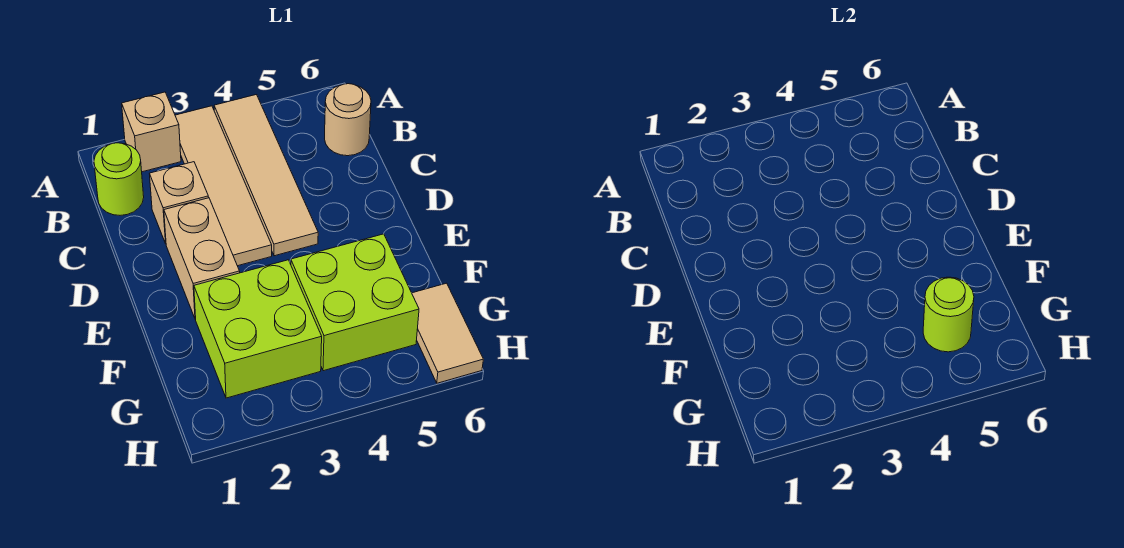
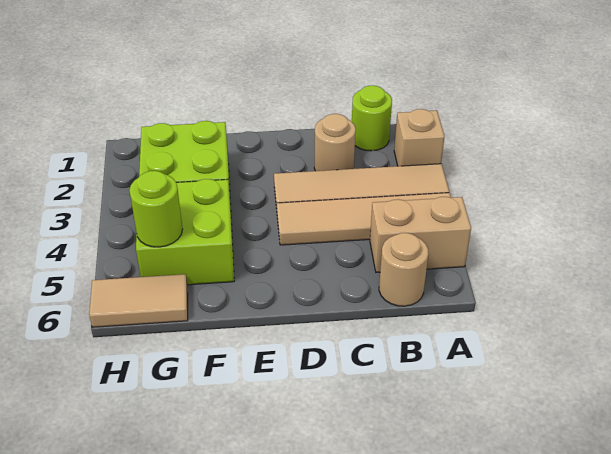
tan 1x1 brick [150,162,209,244] -> tan 1x1 round brick [314,114,356,171]
tan 1x2 brick [164,198,240,319] -> tan 1x2 brick moved to [370,197,471,272]

